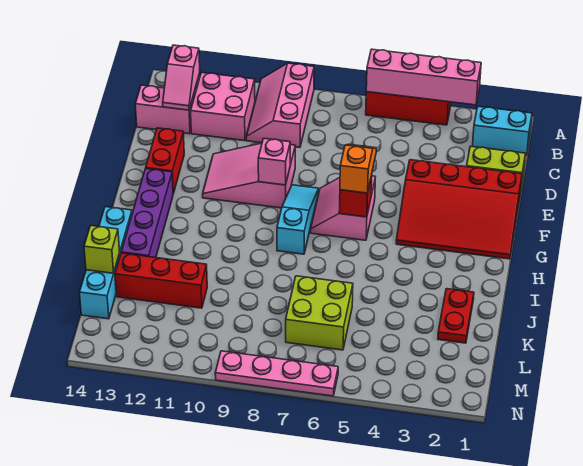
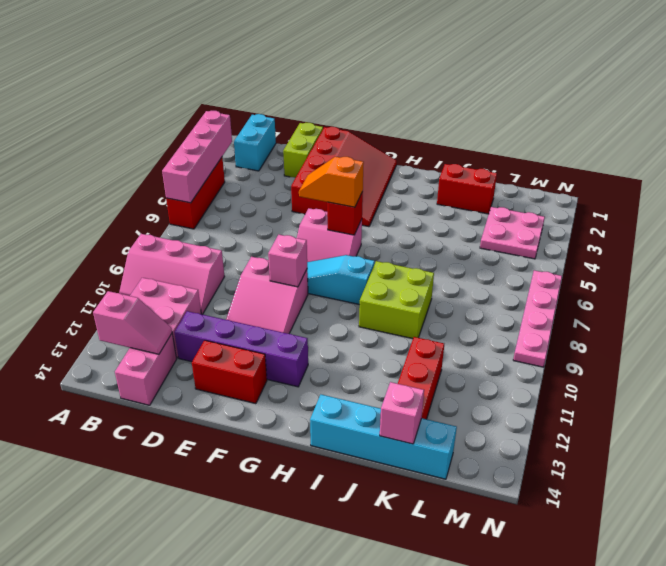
purple 1x4 brick [121,169,173,258] -> purple 1x4 brick moved to [174,311,308,387]
red 1x2 plate [438,289,474,343] -> red 1x2 brick [437,164,497,214]
lime 2x2 brick [286,276,353,350] -> lime 2x2 brick moved to [359,261,434,339]
lime 1x1 brick [84,226,120,273] -> pink 1x1 brick [380,382,424,444]
none -> pink 2x2 plate [480,207,545,259]

